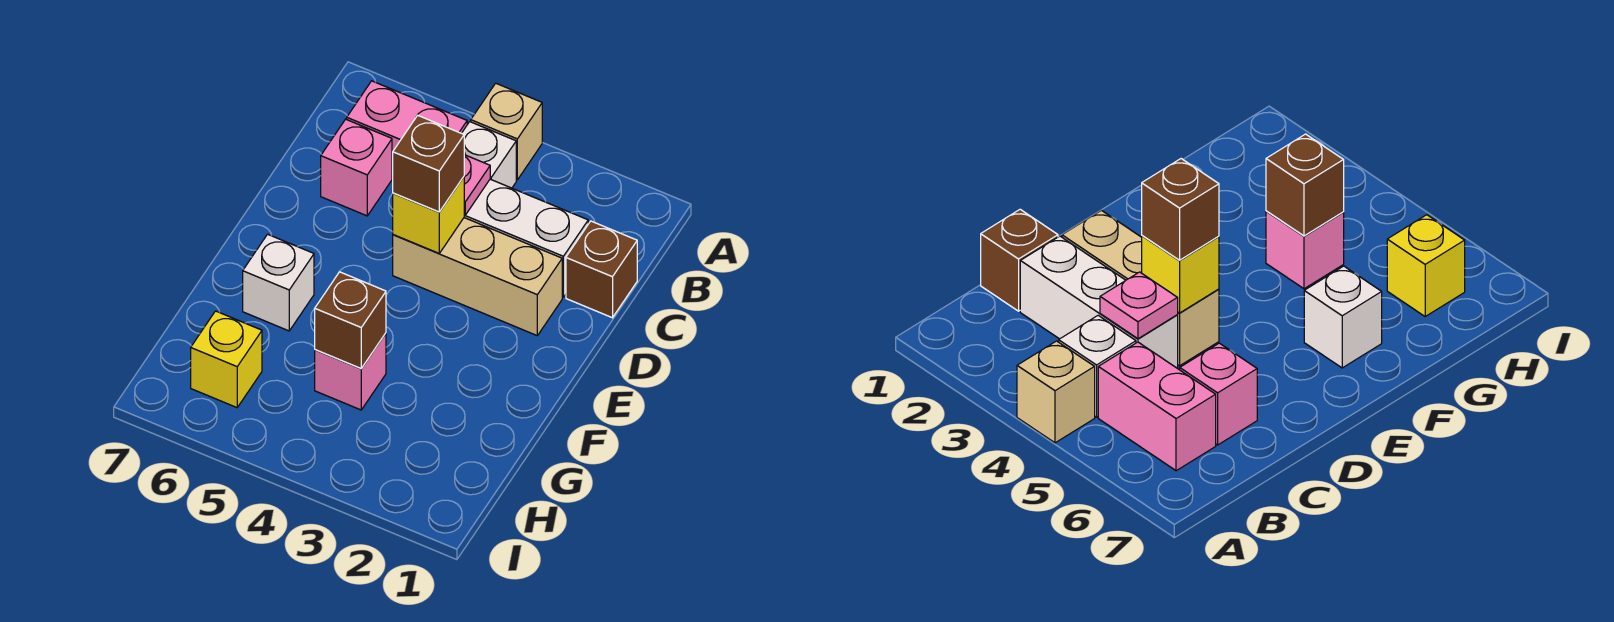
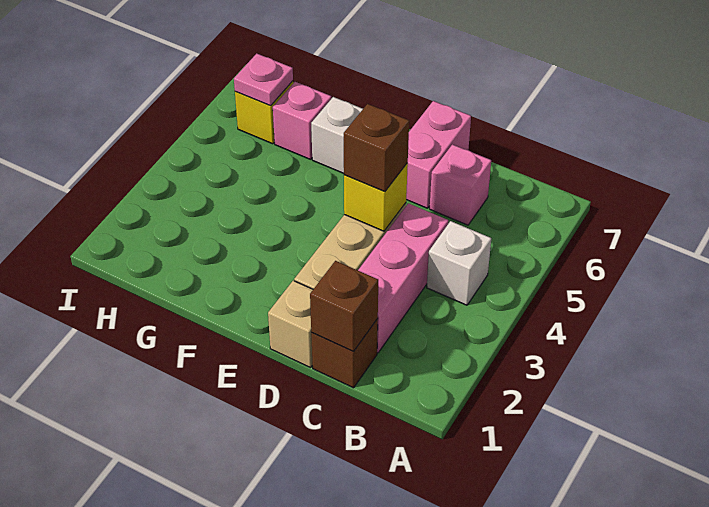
tan 1x1 brick [471,83,542,180] -> tan 1x1 brick moved to [268,281,313,368]
pink 1x2 brick [347,81,467,177] -> pink 1x2 brick moved to [406,101,471,208]
white 1x3 brick [464,179,588,297] -> pink 1x3 brick [358,203,448,353]
pink 1x1 plate [464,155,490,215] -> pink 1x1 plate moved to [234,54,293,106]
pink 1x1 brick [315,333,386,410] -> pink 1x1 brick moved to [273,82,331,159]
brown 1x1 brick [315,272,386,369] -> brown 1x1 brick moved to [310,261,378,352]

